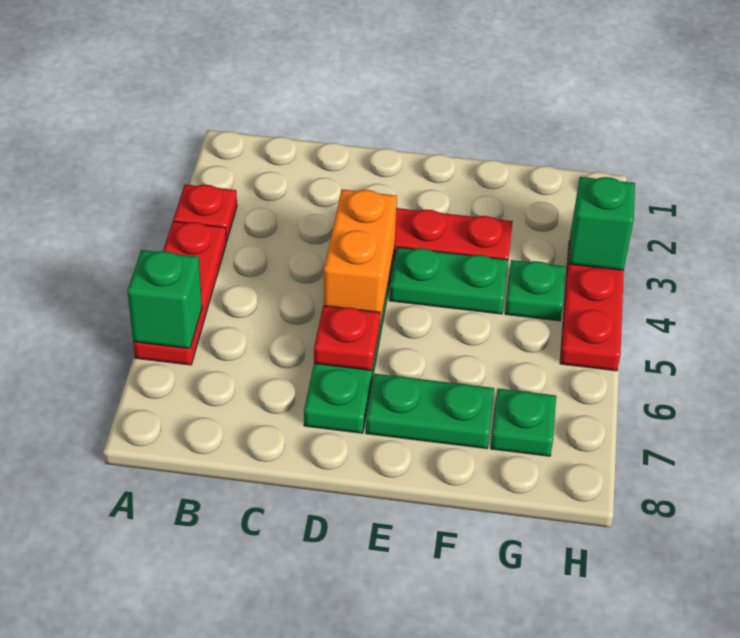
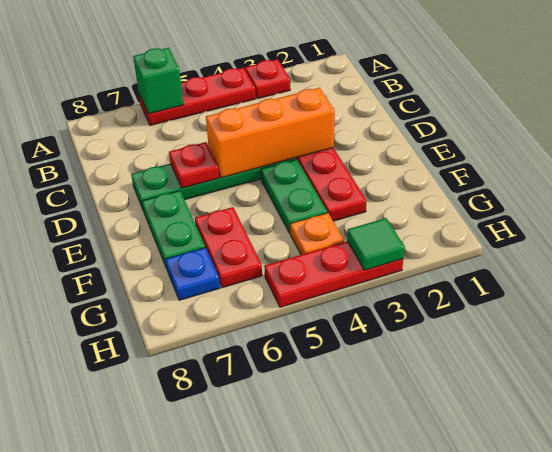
orange 1x2 brick [324,189,397,323] -> orange 1x3 brick [206,88,335,178]
none -> red 1x2 plate [195,207,262,288]
green 1x1 plate [505,260,566,321] -> orange 1x1 plate [290,213,344,255]
green 1x1 plate [491,388,556,456] -> blue 1x1 plate [165,248,220,300]
green 1x1 brick [569,177,635,270] -> green 1x1 tile [347,218,405,270]

